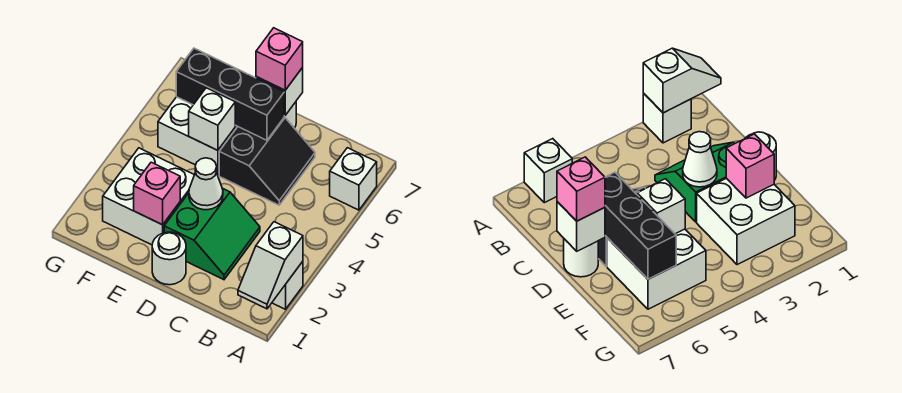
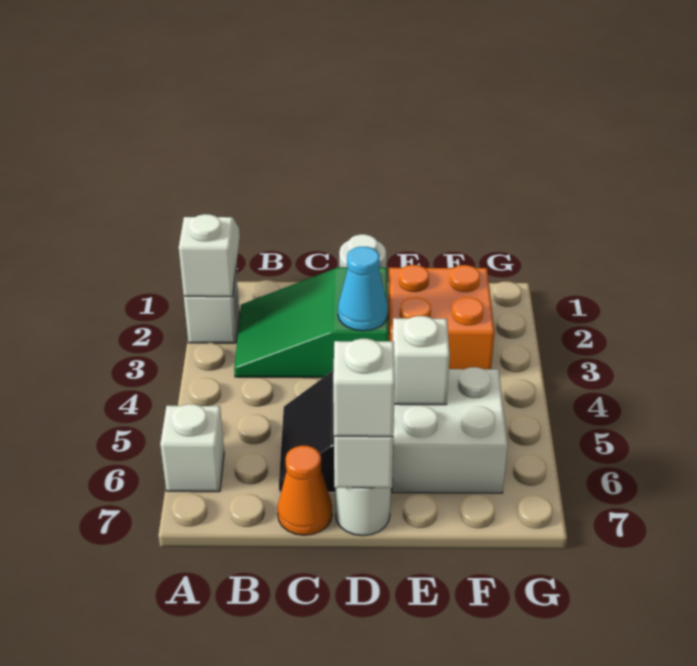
green 2x2 slope [164,188,260,280] -> green 2x3 slope [234,267,388,378]
none -> orange 1x1 cone [277,446,332,535]
white 1x1 cone [189,158,223,210] -> cyan 1x1 cone [338,247,388,331]
black 1x3 brick [176,48,284,140] -> none
pink 1x1 brick [256,28,303,90] -> white 1x1 brick [333,339,395,437]
white 2x2 brick [103,148,194,245] -> orange 2x2 brick [388,265,495,369]
pink 1x1 brick [134,162,180,225] -> none

